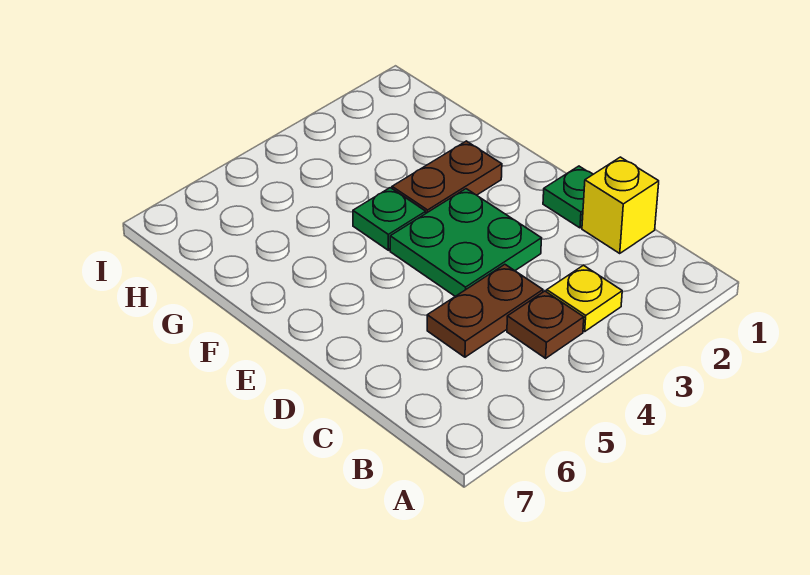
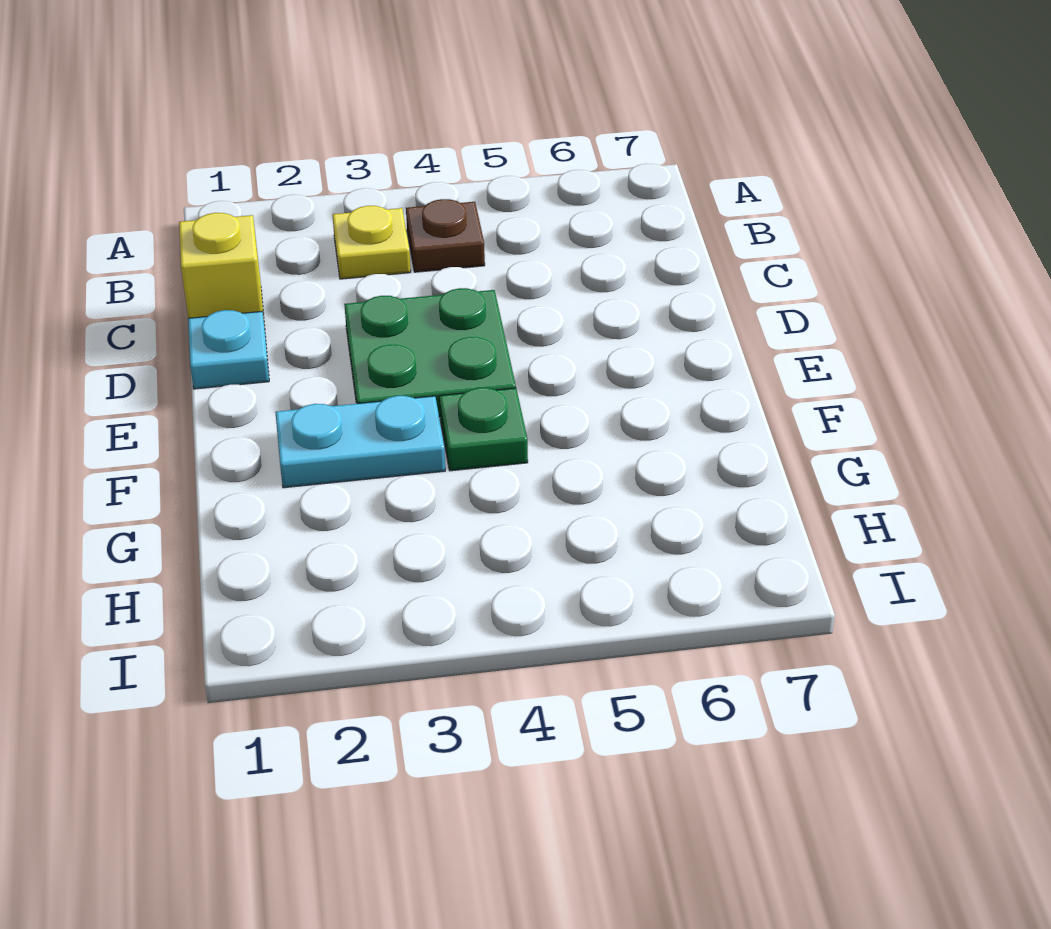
brown 1x2 plate [427,264,543,357] -> none
green 1x1 plate [543,166,593,228] -> cyan 1x1 plate [188,310,269,389]
brown 1x2 plate [392,141,502,213] -> cyan 1x2 plate [275,396,445,488]

